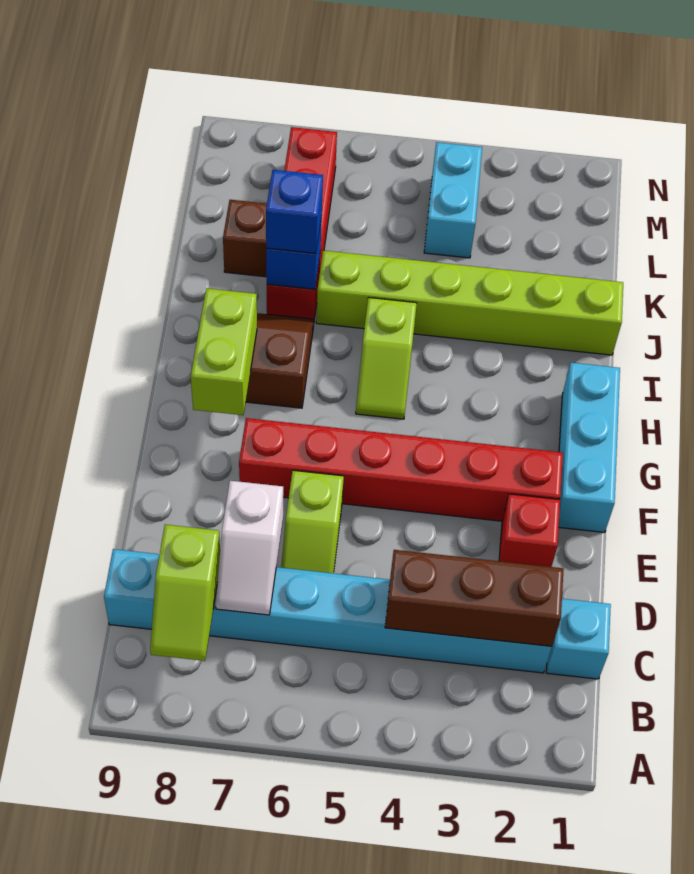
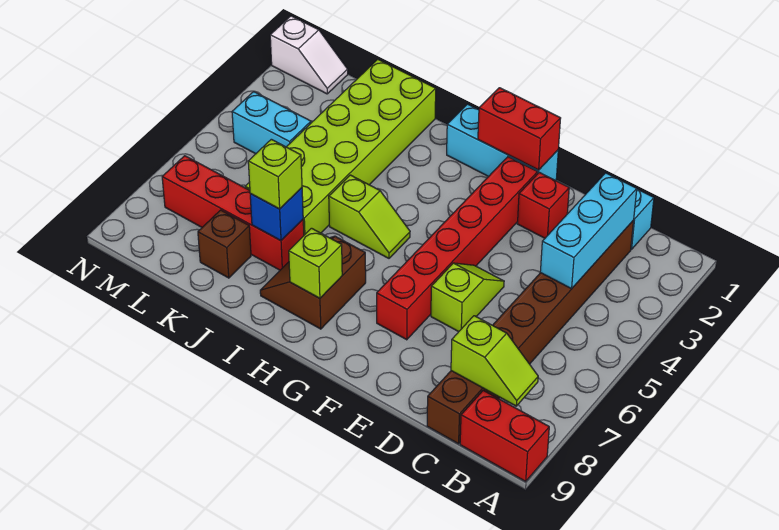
none -> red 1x2 brick [460,390,549,481]
cyan 1x8 brick [104,549,552,673] -> brown 1x8 brick [427,220,634,444]
brown 1x3 brick [385,550,564,646] -> cyan 1x3 brick [540,173,637,289]
white 1x2 slope [216,481,283,615] -> white 1x2 slope moved to [270,16,348,94]
lime 1x2 slope [281,470,344,573] -> lime 1x2 slope turned to [431,263,504,332]
none -> red 1x2 brick [478,88,561,170]
lime 1x2 brick [191,288,257,415] -> lime 1x1 brick [289,228,342,298]
lime 1x6 brick [316,250,623,355] -> lime 2x6 brick [245,59,436,235]
blue 1x1 brick [266,170,323,253] -> lime 1x1 brick [248,139,302,209]

